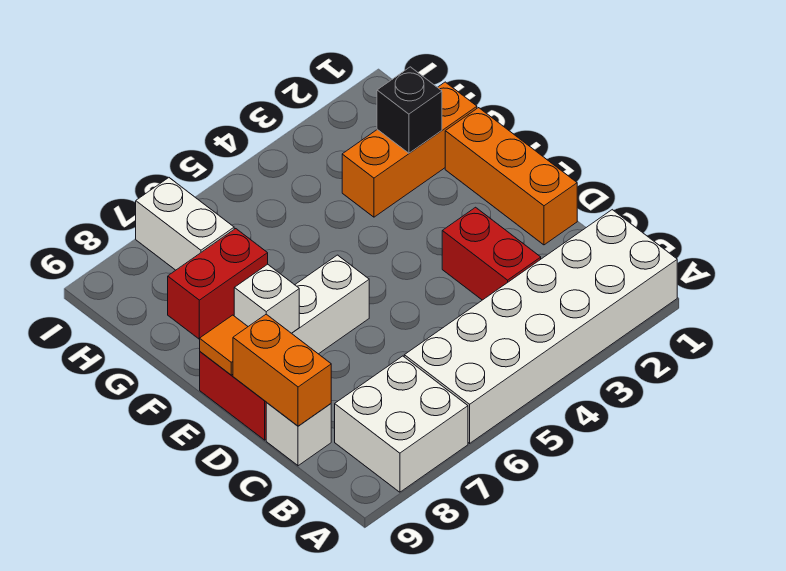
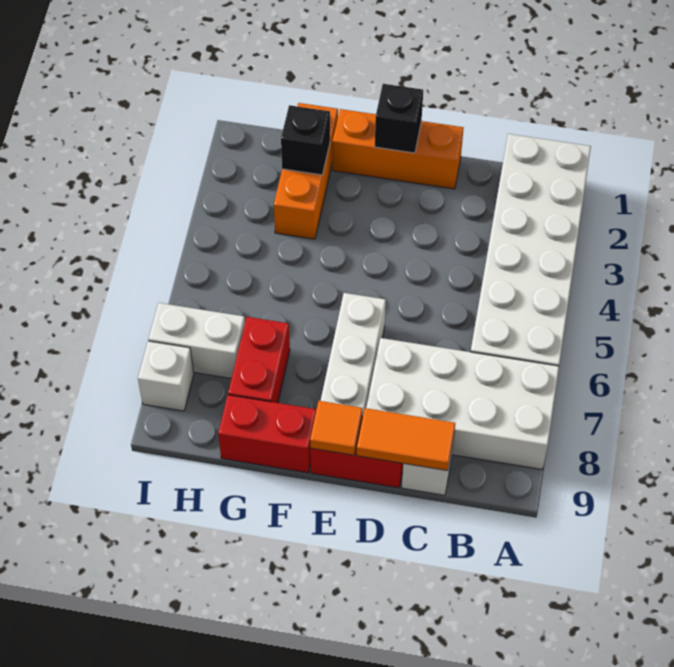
white 2x2 brick [335,356,468,492] -> white 2x4 brick [366,338,559,470]
red 1x2 brick [442,207,541,300] -> red 1x2 brick moved to [218,395,316,473]
orange 1x2 brick [233,314,331,426] -> orange 1x2 tile [357,408,455,471]
none -> black 1x1 brick [375,84,423,153]
white 1x1 brick [234,264,299,333] -> white 1x1 brick moved to [138,341,194,411]

